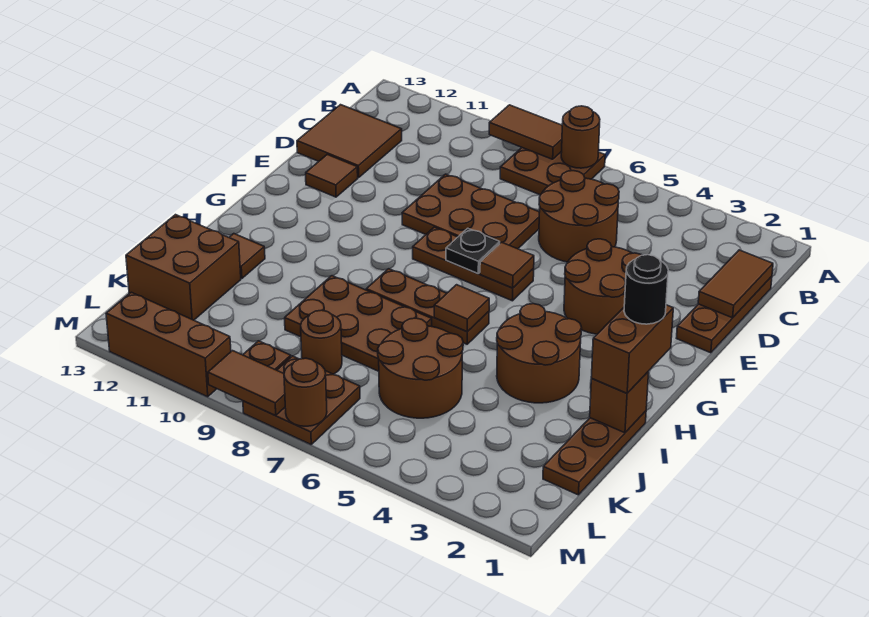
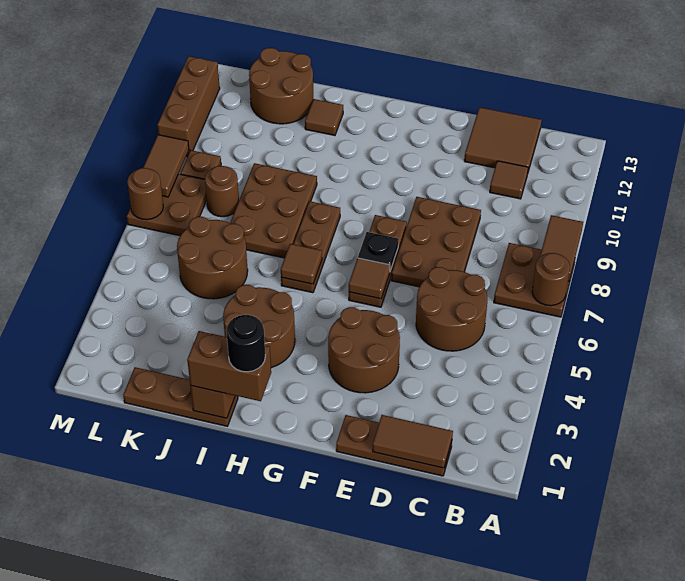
brown 1x1 tile [306,154,358,197] -> brown 1x1 tile moved to [490,161,528,199]
brown 2x2 brick [126,215,241,320] -> brown 2x2 round brick [249,48,313,124]

